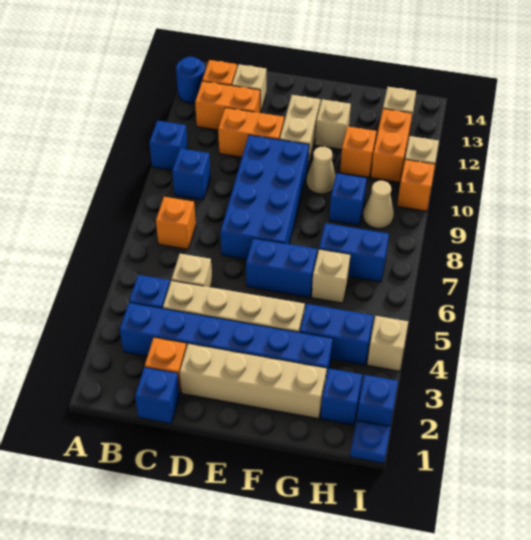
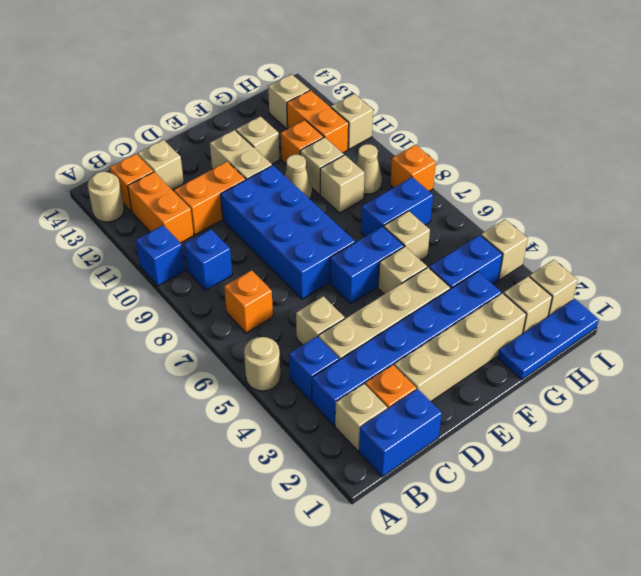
none -> tan 1x1 round brick [244,337,280,391]
blue 1x1 round brick [176,57,205,103] -> tan 1x1 round brick [88,172,124,222]
none -> tan 1x1 brick [335,384,387,451]
orange 1x2 brick [195,81,260,130] -> orange 1x2 brick turned to [128,172,194,243]
blue 1x1 brick [135,367,180,424] -> blue 1x2 brick [359,389,442,477]
none -> tan 1x1 brick [378,247,427,294]
blue 1x1 brick [329,173,367,225] -> tan 1x1 brick [320,155,365,213]
none -> tan 1x1 brick [300,137,344,195]
blue 1x1 brick [321,369,362,425] -> tan 1x1 brick [504,276,552,333]
blue 1x1 plate [350,420,391,463] -> blue 1x3 plate [498,299,599,380]
blue 1x1 brick [357,375,398,426] -> tan 1x1 brick [529,260,578,316]
orange 1x1 brick [397,159,435,211] -> orange 1x1 brick moved to [390,145,436,191]

